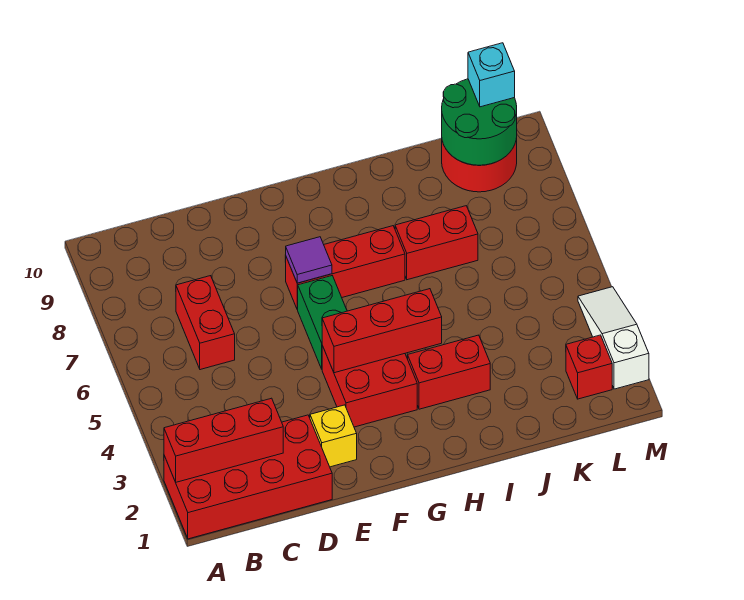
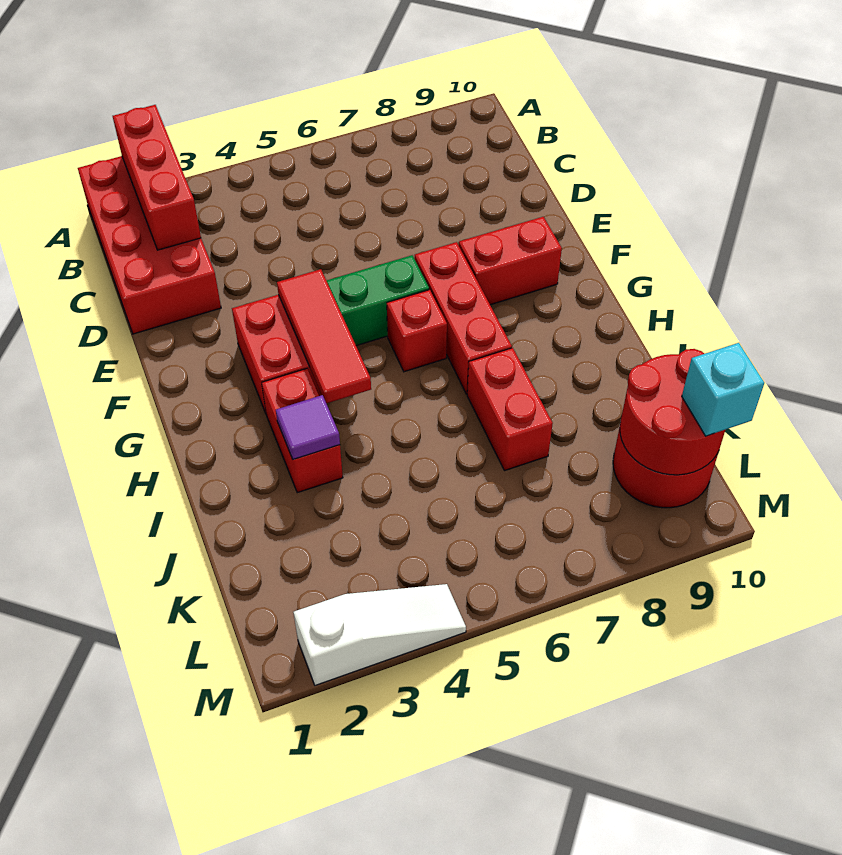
red 1x2 brick [176,276,235,370] -> red 1x2 brick moved to [459,217,562,305]
yellow 1x1 brick [310,405,357,467] -> none
red 1x3 brick [322,289,442,373] -> red 1x3 tile [277,269,371,404]
purple 1x1 tile [286,237,332,283] -> purple 1x1 tile moved to [276,395,340,460]
green 2x2 round brick [442,79,517,165] -> red 2x2 round brick [620,349,725,475]
red 1x1 brick [566,335,612,399] -> red 1x1 brick moved to [387,290,447,372]

